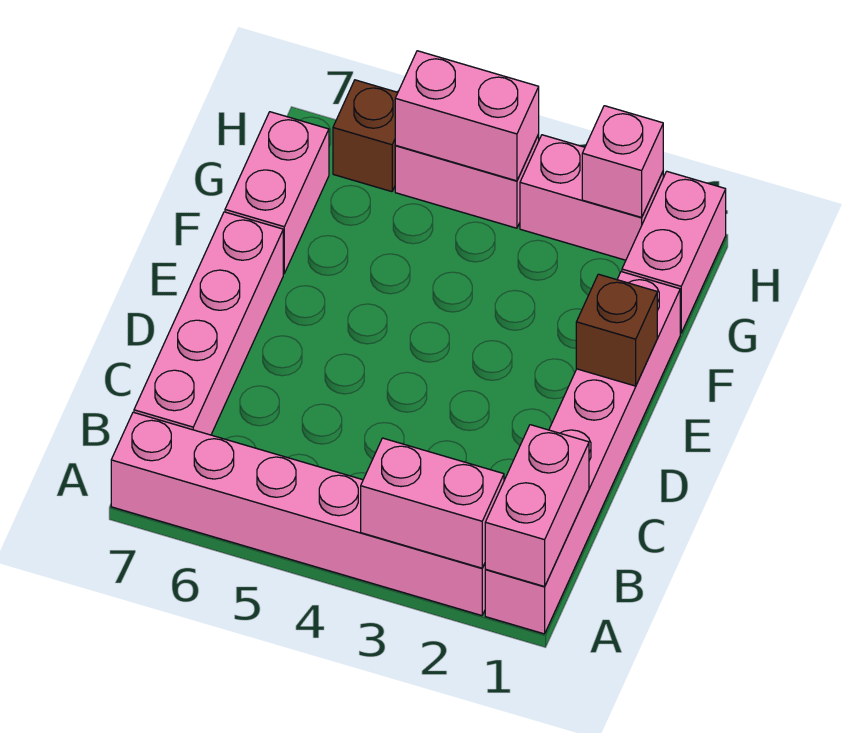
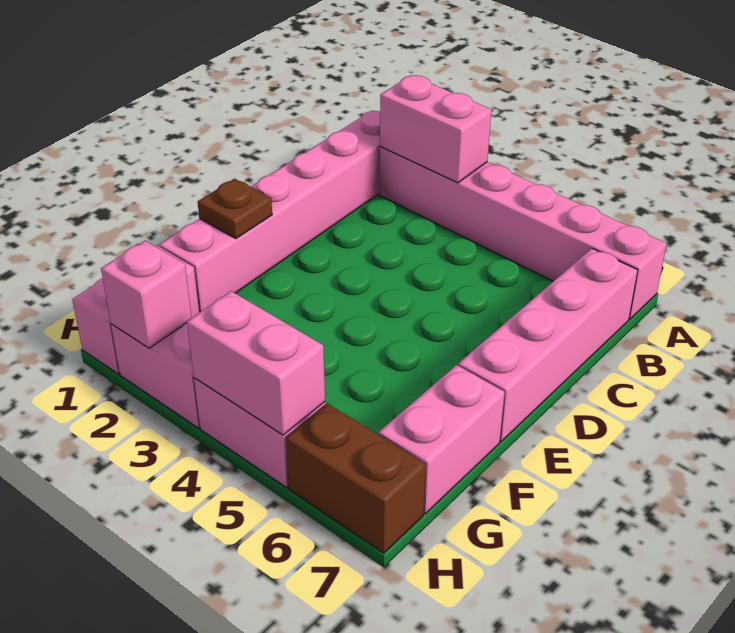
pink 1x2 brick [485,425,589,586] -> none
brown 1x1 brick [576,274,657,386] -> brown 1x1 plate [198,179,272,239]
brown 1x1 brick [333,80,398,192] -> brown 1x2 brick [286,404,426,553]

